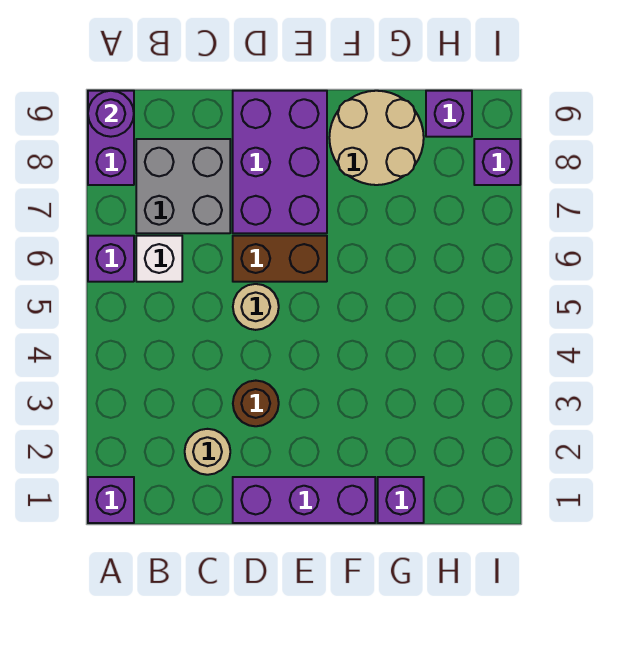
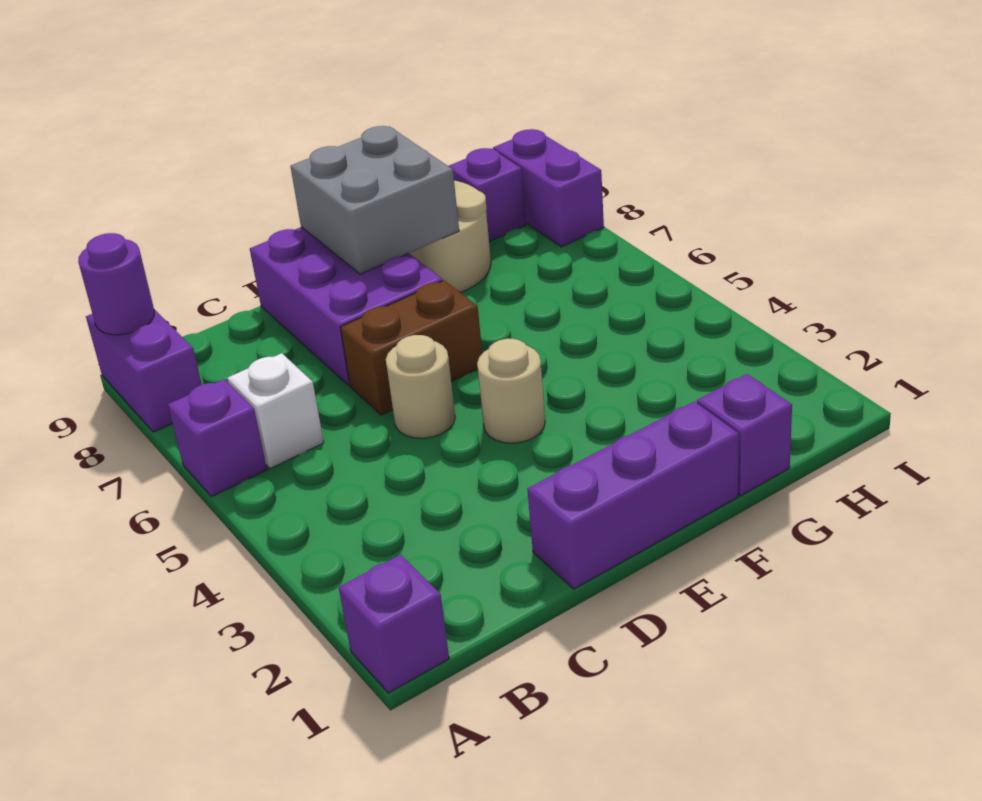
grey 2x2 brick [136,139,230,233] -> grey 2x2 brick moved to [290,126,459,274]
tan 1x1 round brick [185,429,230,475] -> tan 1x1 round brick moved to [477,339,545,443]
brown 1x1 round brick [233,381,279,426] -> none
purple 1x1 brick [474,139,520,185] -> purple 1x2 brick [493,129,604,247]

